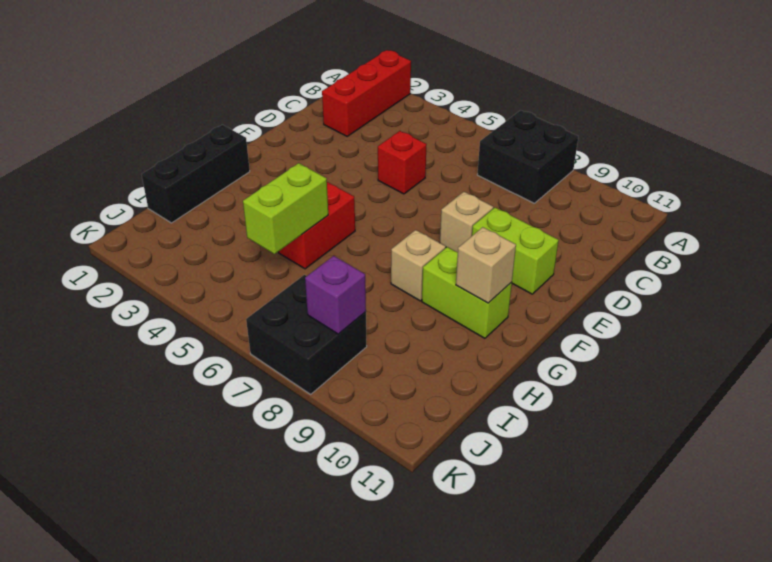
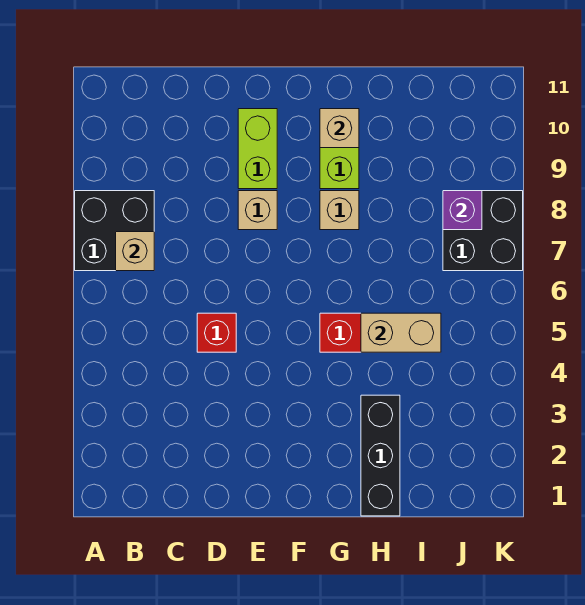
red 1x3 brick [322,50,411,136] -> none
none -> tan 1x1 brick [116,232,154,271]
black 1x3 brick [142,125,250,223] -> black 1x3 brick turned to [361,395,400,516]
lime 1x2 brick [243,163,328,254] -> tan 1x2 brick [361,313,441,352]

